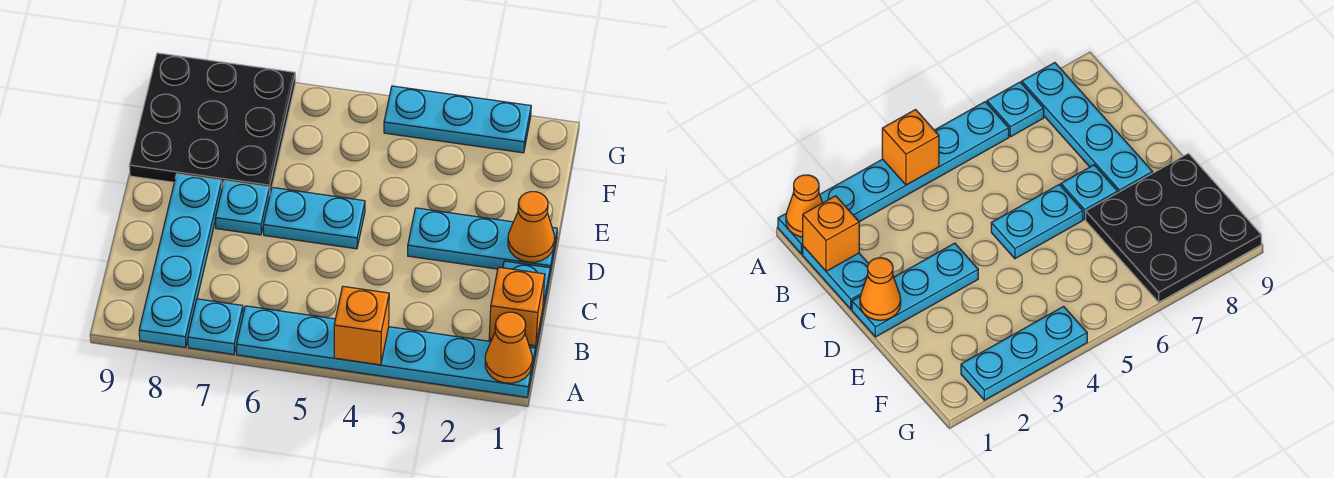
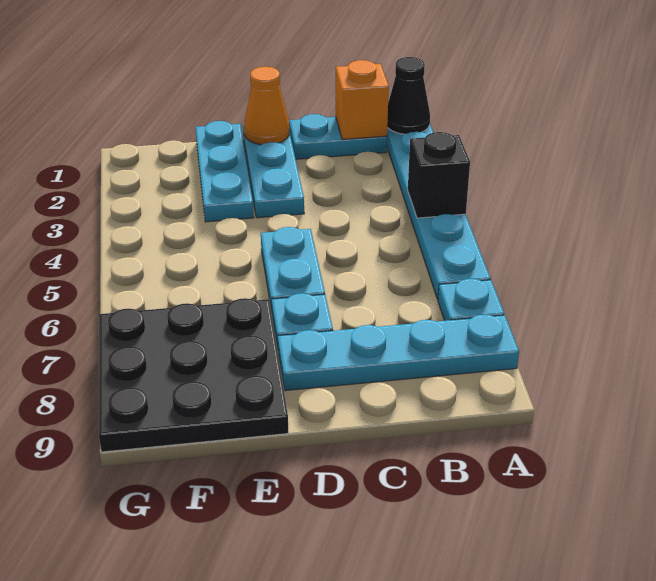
orange 1x1 cone [485,312,532,383] -> black 1x1 cone [387,57,430,134]
orange 1x1 brick [334,286,389,365] -> black 1x1 brick [408,132,470,218]
cyan 1x3 plate [384,86,531,153] -> cyan 1x3 plate moved to [195,121,254,222]

